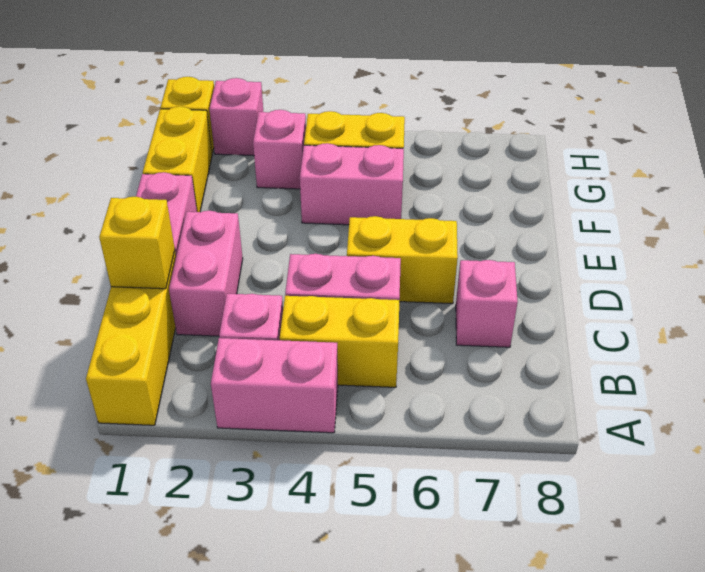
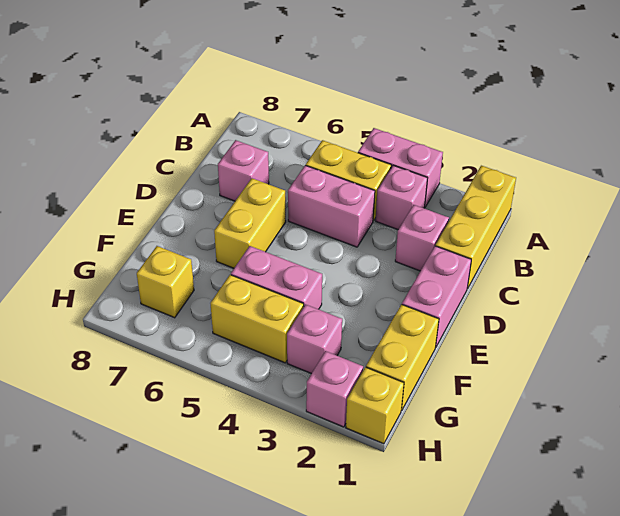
yellow 1x1 brick [99,197,175,289] -> yellow 1x1 brick moved to [137,246,194,318]
pink 1x2 brick [169,211,243,336] -> pink 1x1 brick [395,205,449,271]
yellow 1x2 brick [347,216,458,304] -> yellow 1x2 brick turned to [214,178,286,268]

